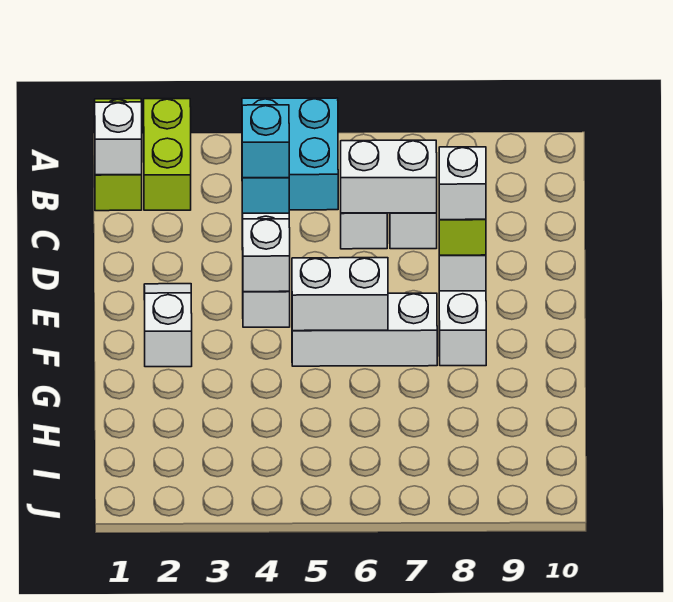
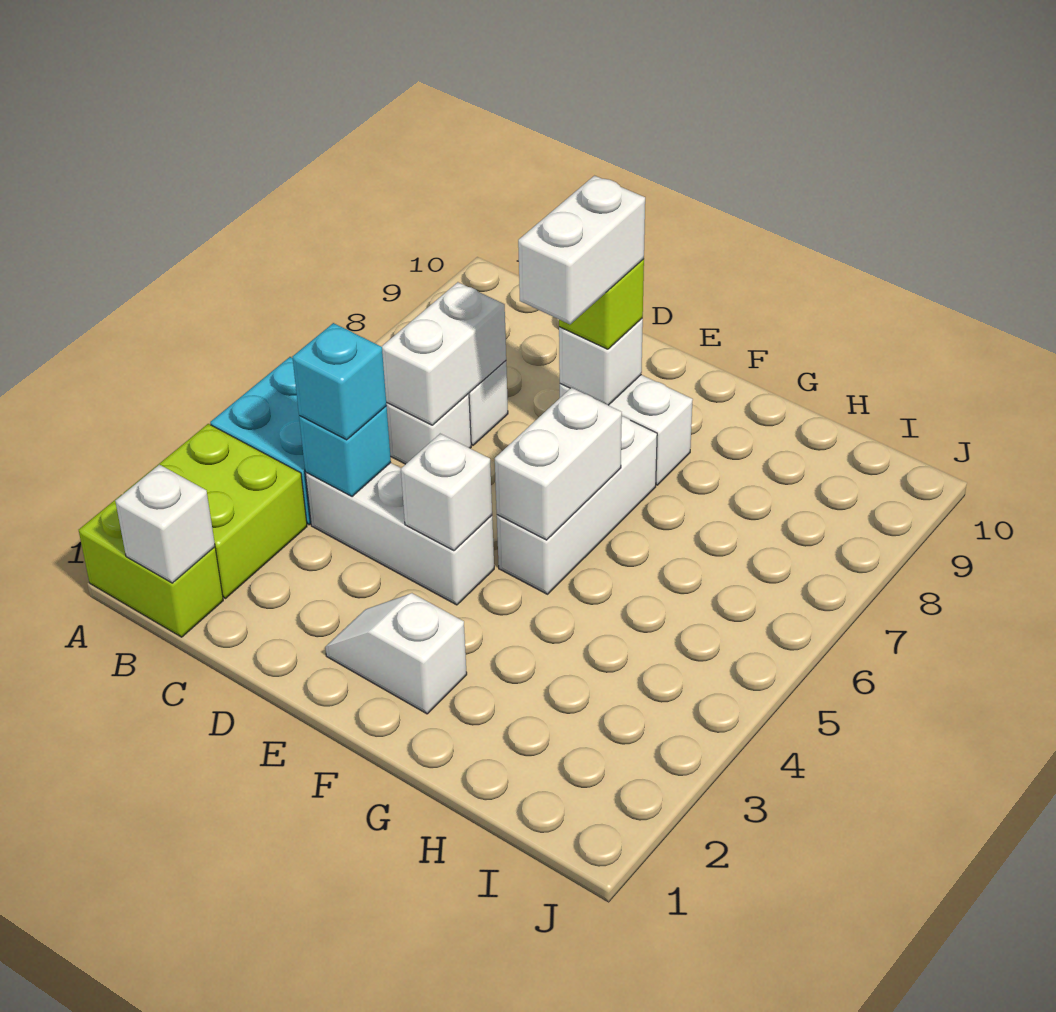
lime 1x2 brick [144,99,191,210] -> lime 2x2 brick [124,424,307,599]
white 1x1 brick [439,147,486,220] -> white 1x2 brick [518,176,645,324]

